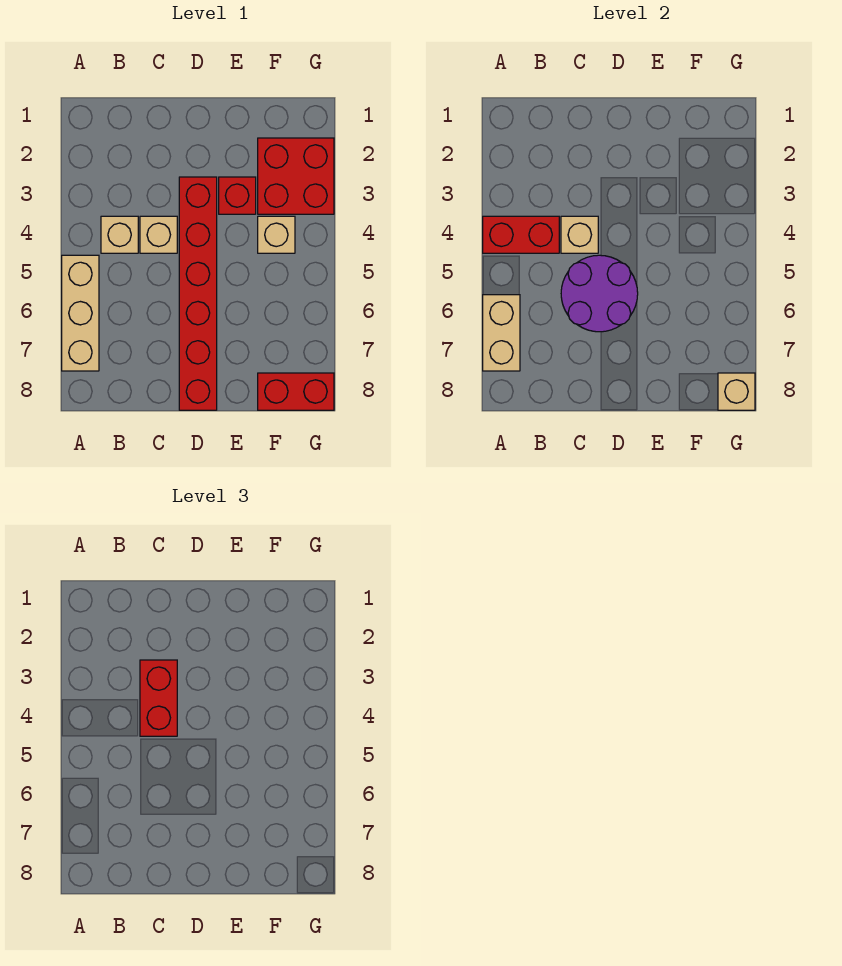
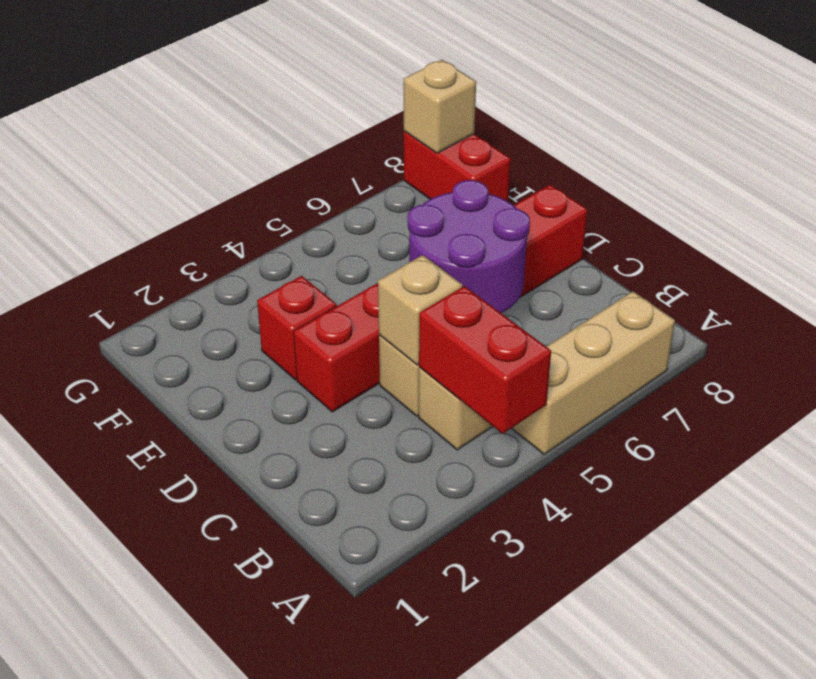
tan 1x2 brick [483,295,520,371] -> none
red 1x2 brick [140,660,177,736] -> none
red 2x2 brick [258,138,334,214] -> none
tan 1x1 brick [258,216,295,253] -> none

